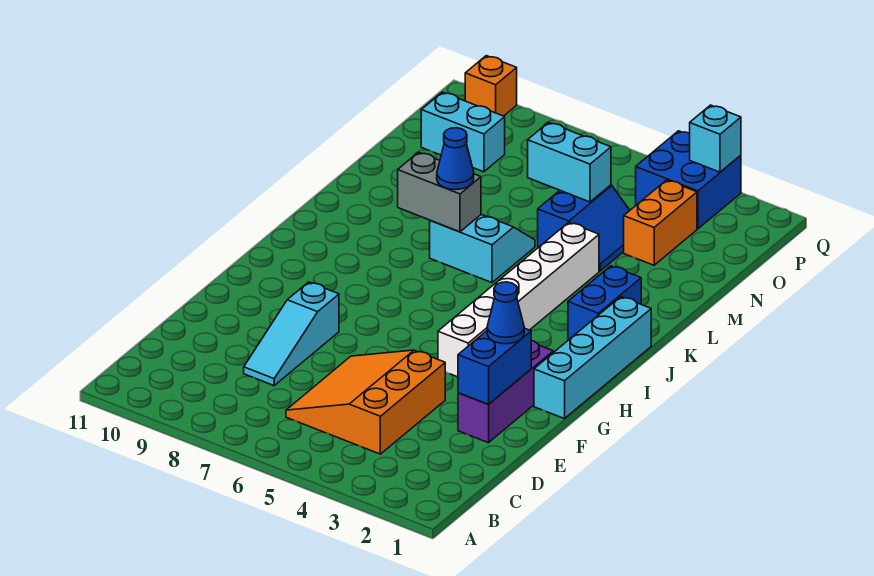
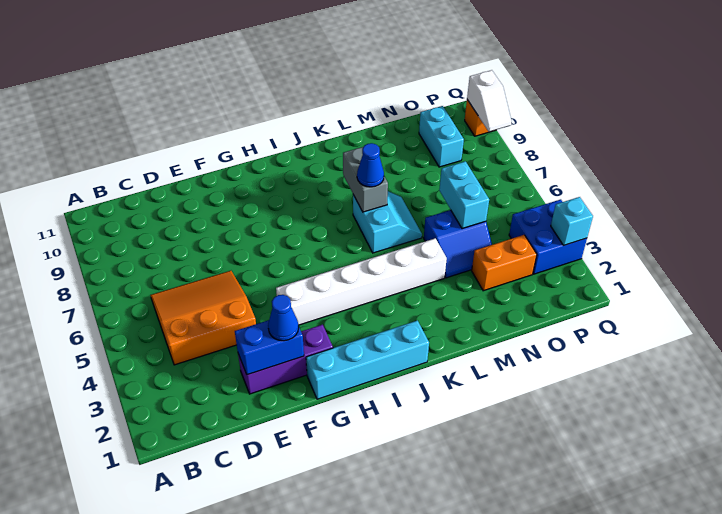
cyan 1x3 slope [244,282,339,386] -> none
blue 1x2 brick [568,266,641,340] -> none
none -> white 1x2 slope [467,70,512,132]

